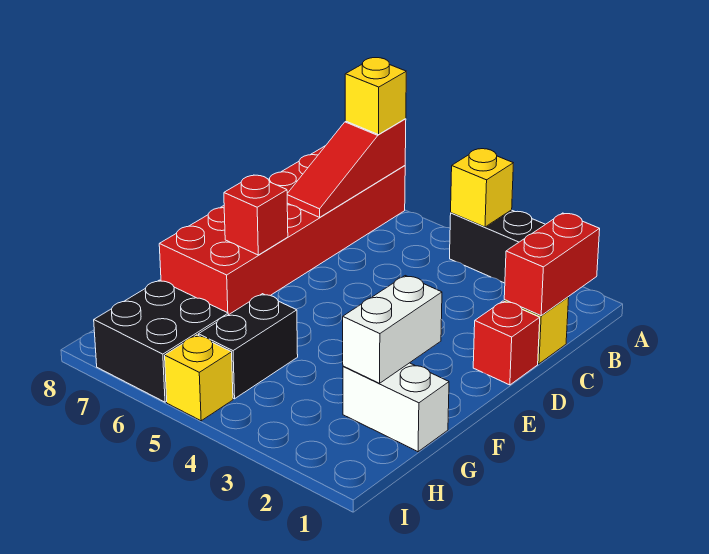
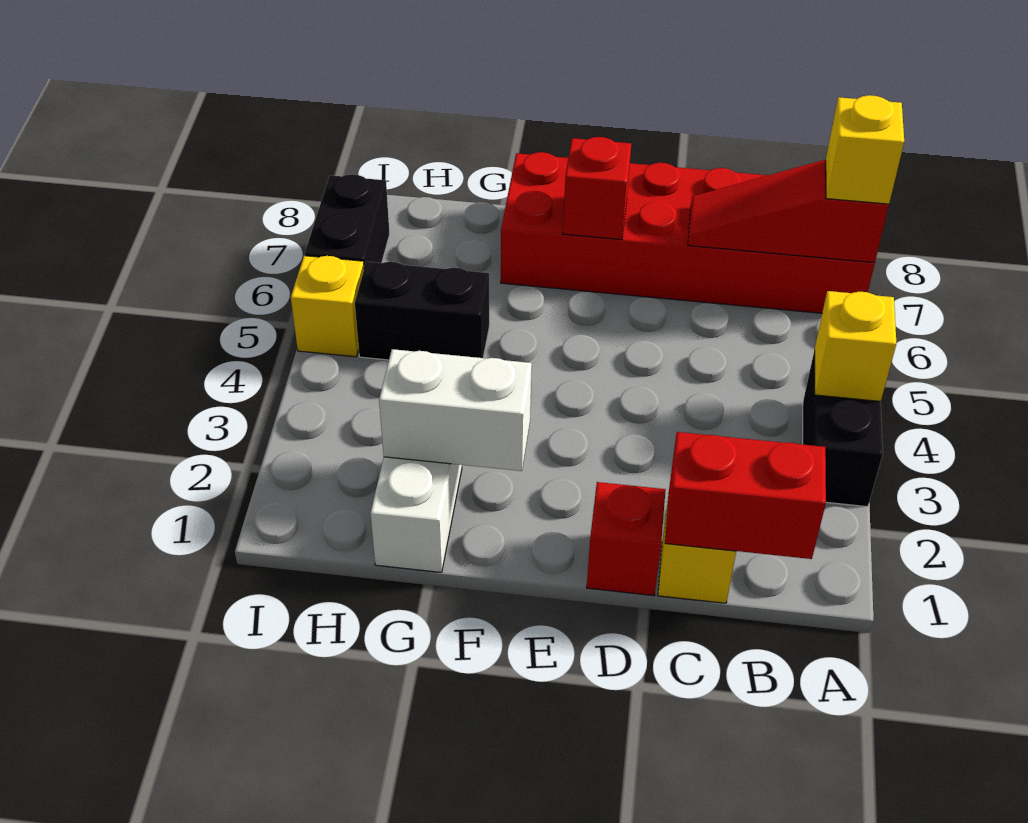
black 2x2 brick [94,280,228,402] -> black 1x2 brick [305,174,390,268]

